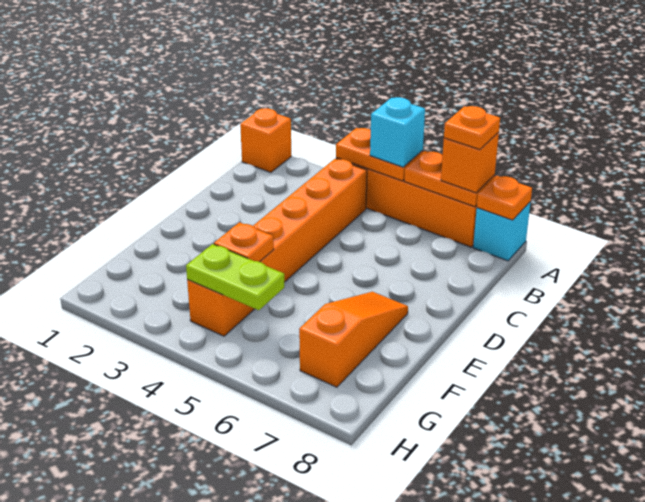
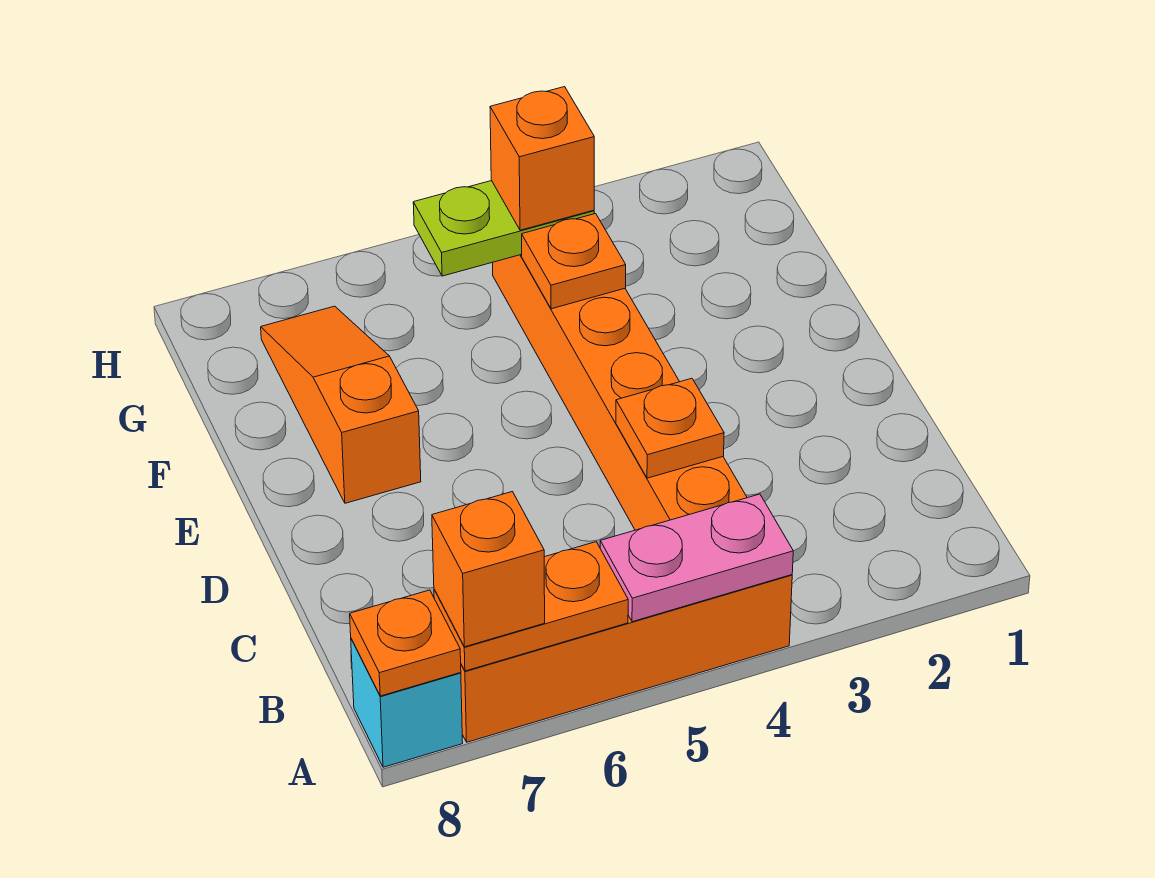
orange 1x1 brick [240,108,291,172] -> orange 1x1 brick moved to [490,87,594,230]
orange 1x2 plate [336,128,423,181] -> pink 1x2 plate [600,494,793,622]
cyan 1x1 brick [370,97,425,167] -> none
orange 1x1 plate [444,106,500,150] -> orange 1x1 plate moved to [616,378,724,478]
orange 1x3 slope [299,292,408,387] -> orange 1x3 slope turned to [261,306,421,503]

